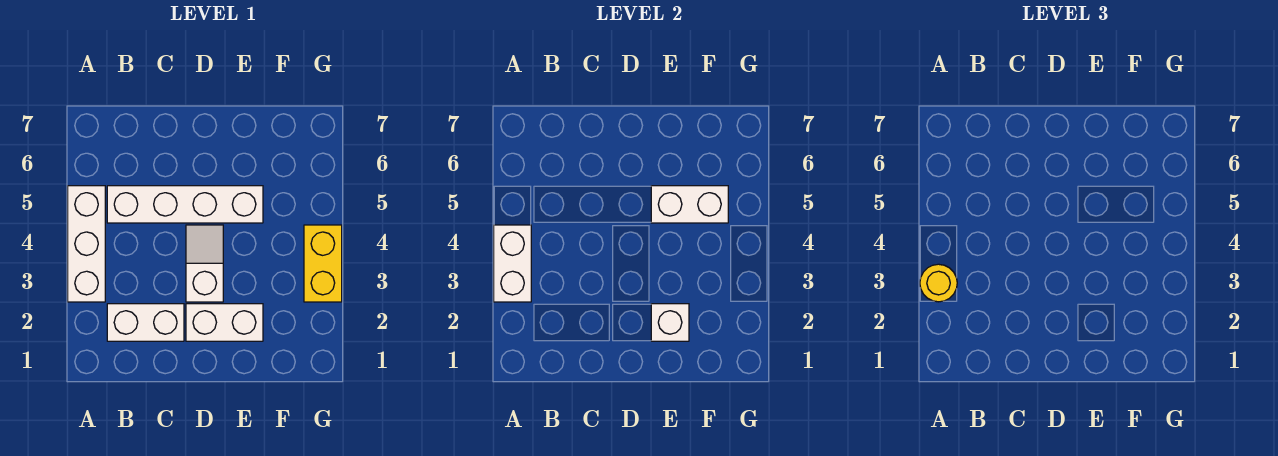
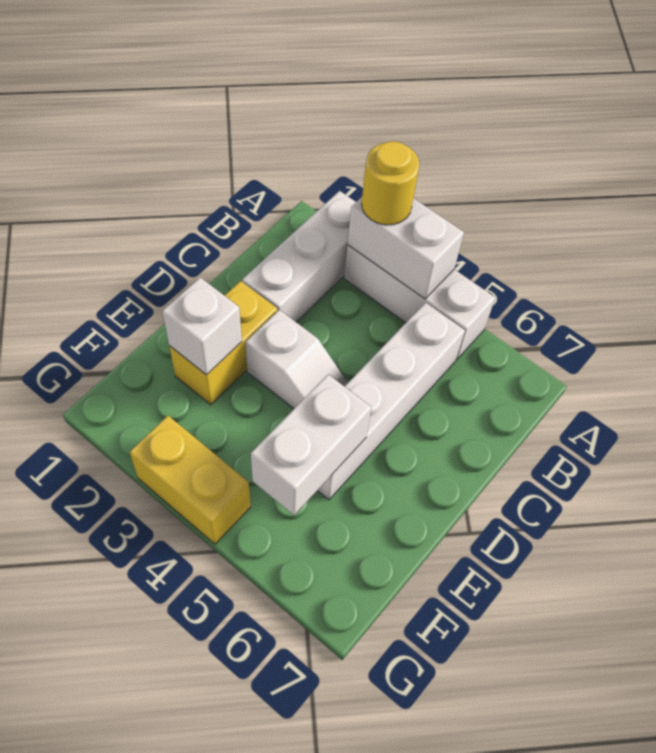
white 1x2 brick [107,304,184,341] -> white 1x3 brick [242,191,356,322]
white 1x2 brick [186,304,263,341] -> yellow 1x2 brick [169,281,277,405]

